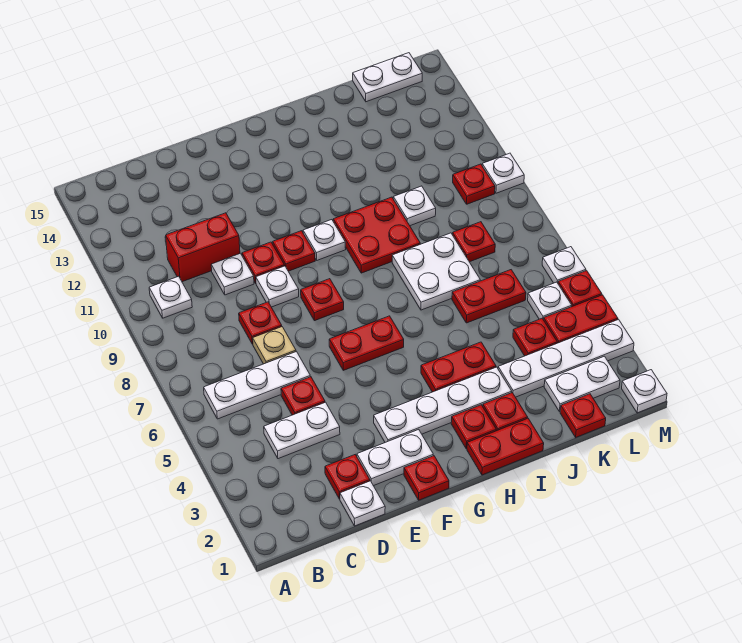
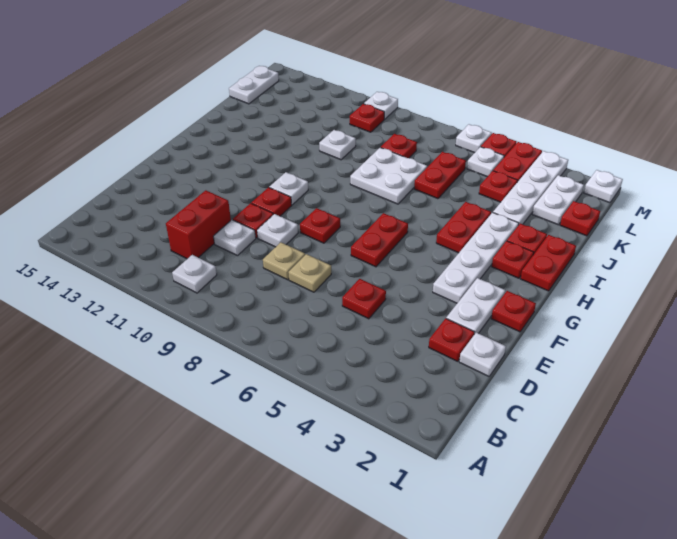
white 1x3 plate [204,352,310,419] -> none
white 1x2 plate [264,402,340,459] -> none
red 1x1 plate [239,302,282,344] -> tan 1x1 plate [263,242,305,280]
red 2x2 plate [333,197,420,273] -> none

